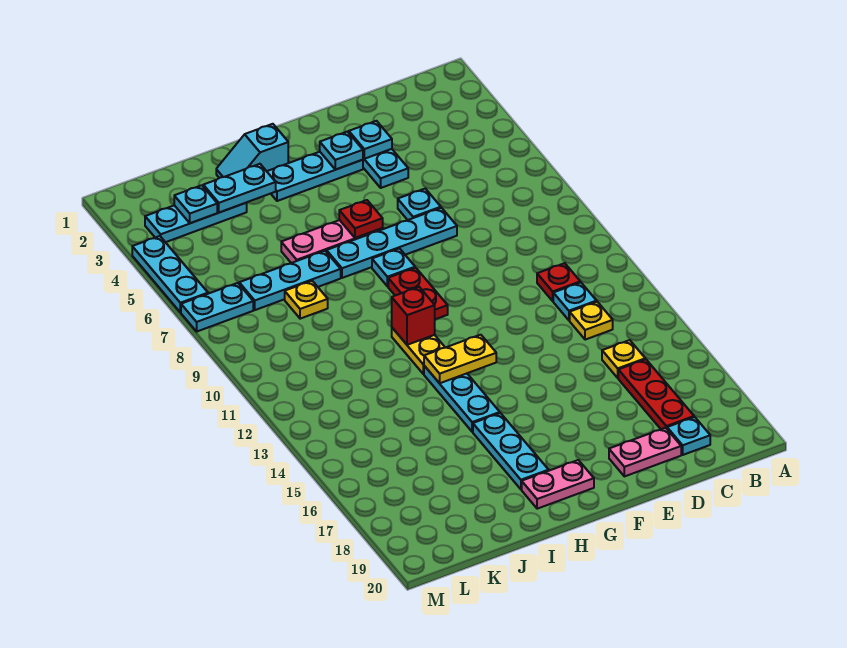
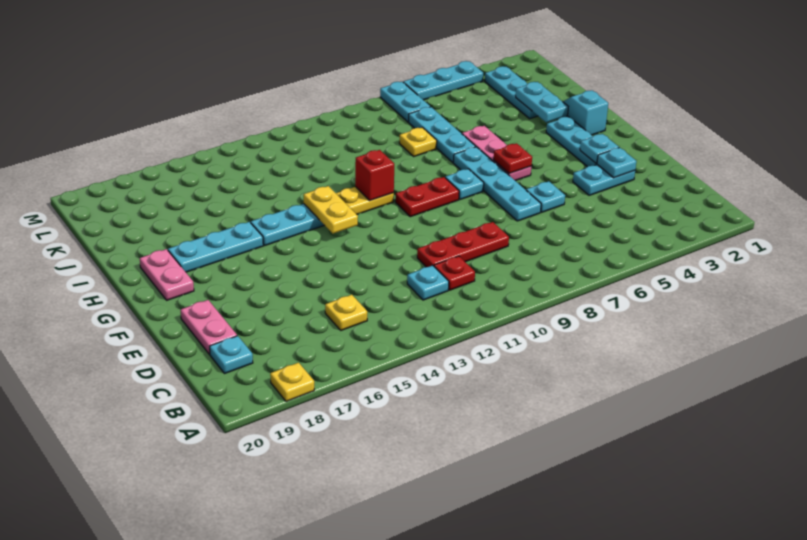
yellow 1x1 plate [570,302,613,340] -> yellow 1x1 plate moved to [270,363,314,401]
red 1x3 plate [618,359,694,429] -> red 1x3 plate moved to [417,222,509,267]
cyan 1x1 plate [174,185,217,223] -> none

